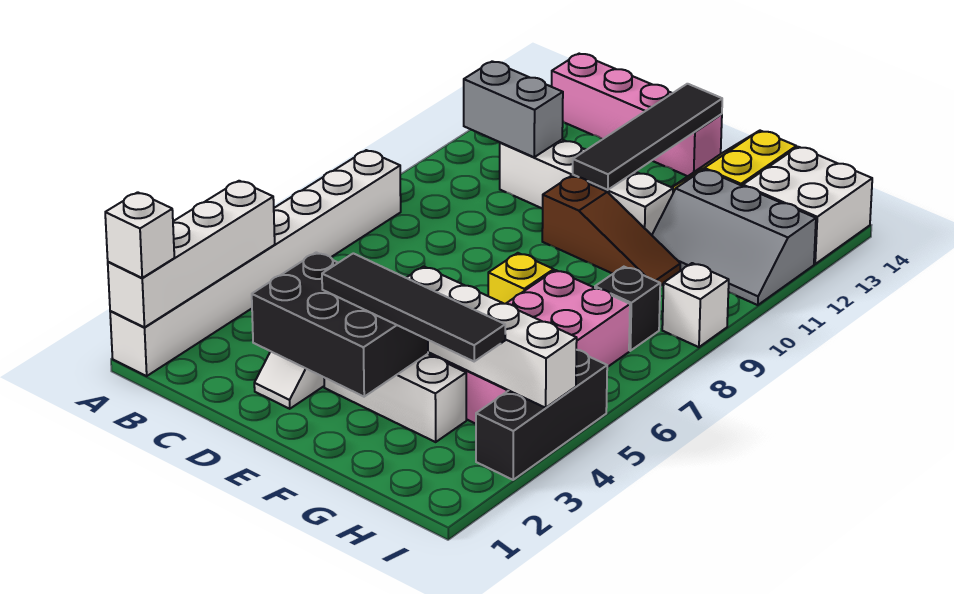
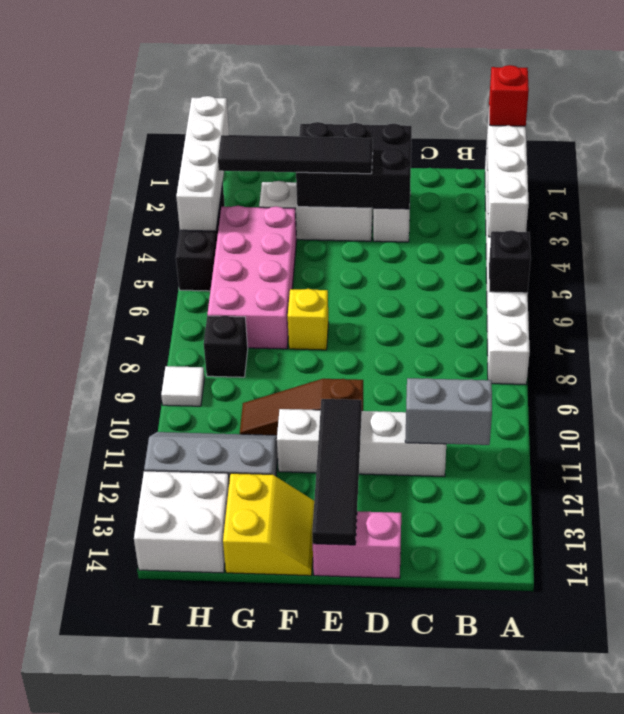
white 1x1 brick [105,192,174,278] -> red 1x1 brick [489,65,529,126]
none -> black 1x1 brick [489,230,531,293]
pink 1x4 brick [552,54,722,176] -> pink 1x2 brick [313,511,401,578]
white 1x4 brick [407,266,577,408] -> white 1x4 brick turned to [176,96,229,231]
white 1x1 brick [662,263,729,347] -> white 1x1 tile [161,366,205,406]

